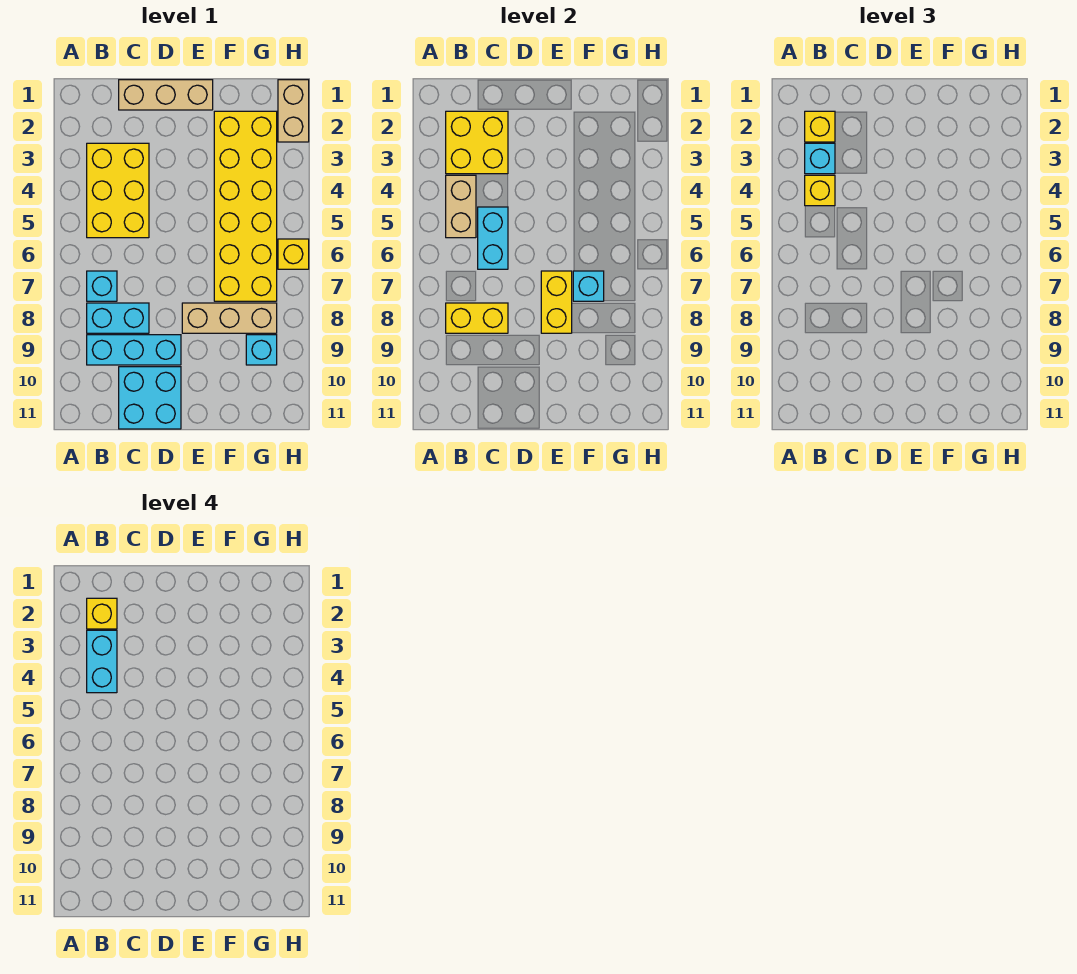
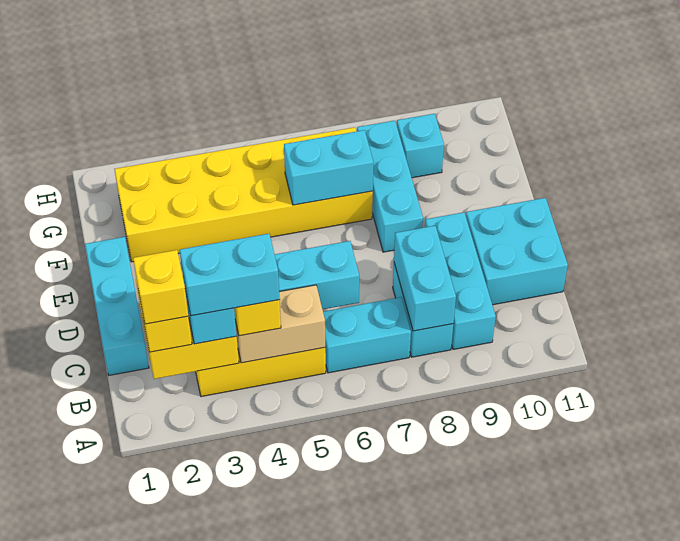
cyan 1x1 brick [87,271,117,301] -> cyan 1x2 brick [323,297,411,373]
yellow 1x2 brick [446,303,508,333] -> cyan 1x2 brick [394,226,456,331]
tan 1x3 brick [119,80,213,110] -> cyan 1x3 brick [85,237,149,375]
yellow 1x2 brick [541,271,572,333] -> none
tan 1x3 brick [182,303,277,333] -> cyan 1x3 brick [357,121,423,252]
cyan 1x1 brick [573,271,604,301] -> cyan 1x2 brick [284,130,374,205]
tan 1x2 brick [278,80,309,142] -> none
yellow 1x1 brick [278,239,309,269] -> none

